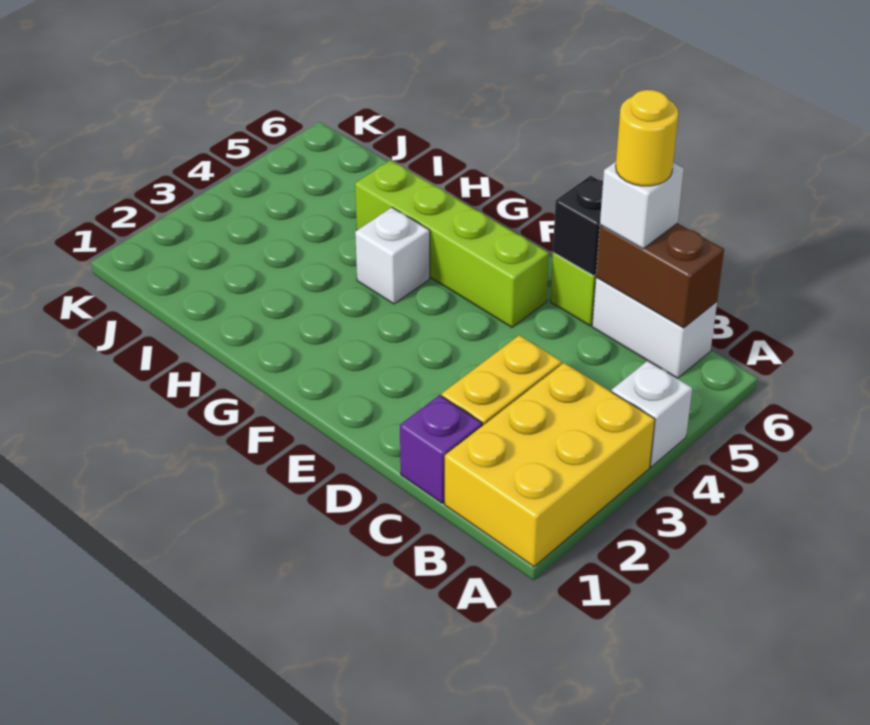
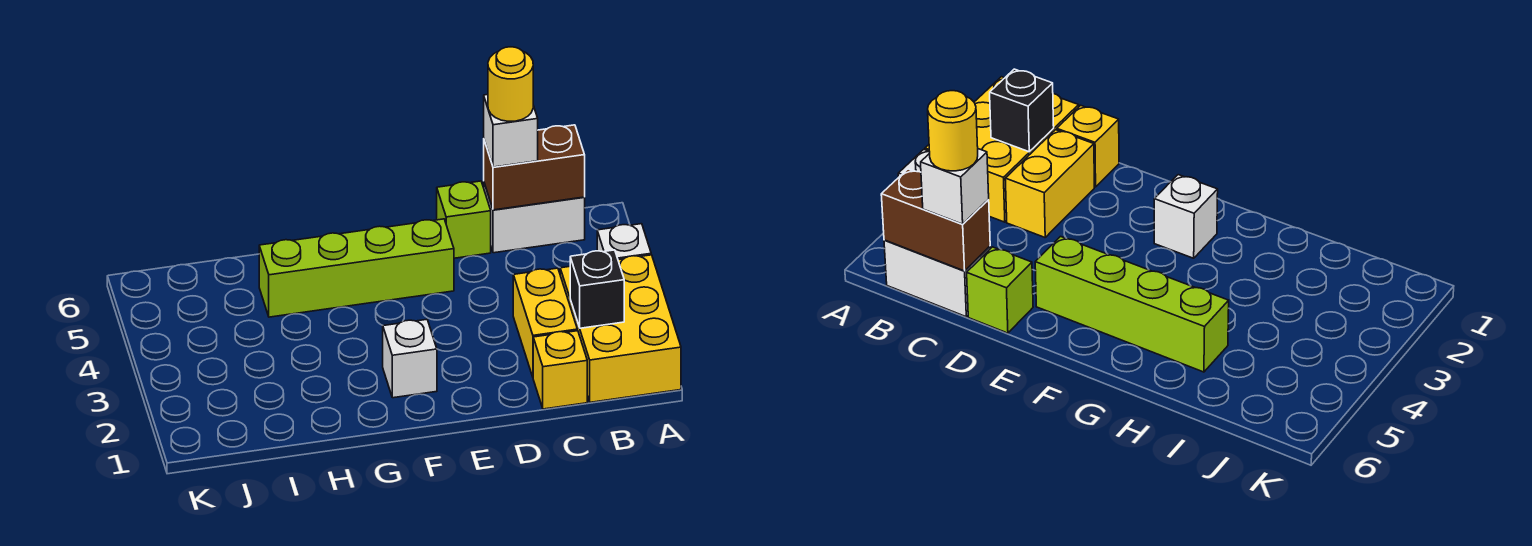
purple 1x1 brick [400,395,482,503] -> yellow 1x1 brick [533,331,587,409]
black 1x1 brick [553,176,603,276] -> black 1x1 brick moved to [570,250,624,328]
white 1x1 brick [355,207,430,304] -> white 1x1 brick moved to [383,319,437,398]

